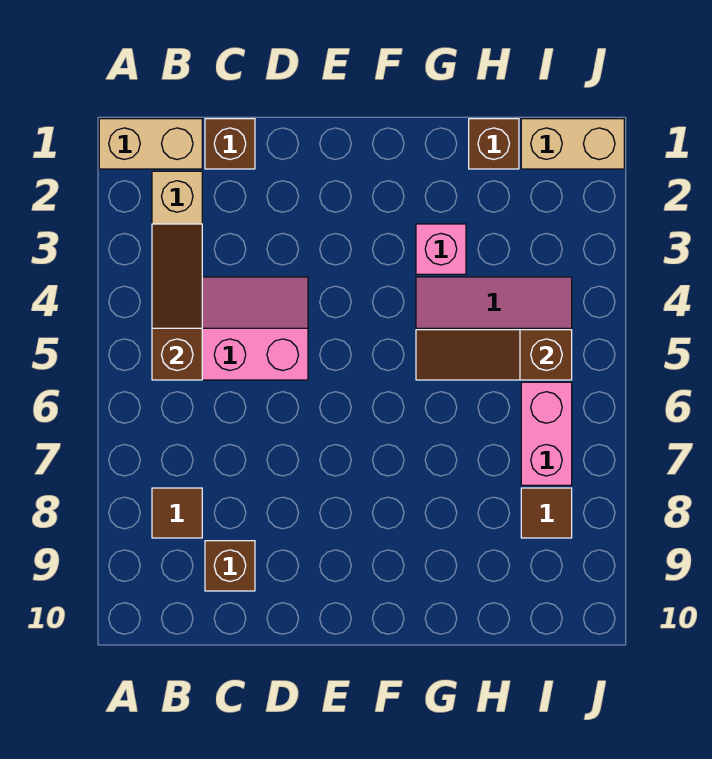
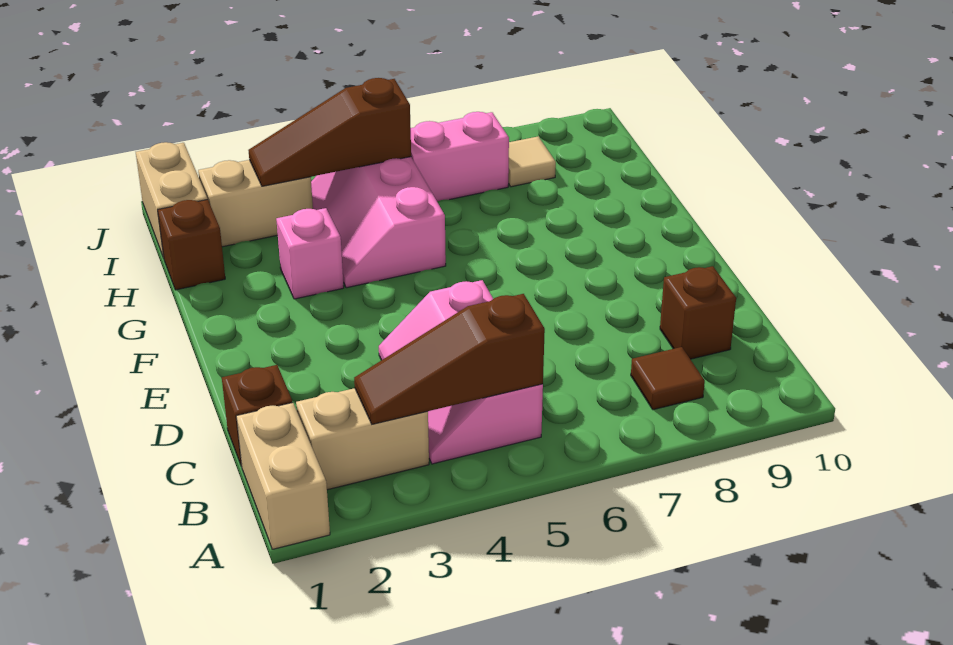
brown 1x3 slope [416,330,572,380] -> brown 1x3 slope turned to [249,78,411,186]
none -> tan 1x2 brick [198,160,313,247]
brown 1x1 tile [521,488,572,538] -> tan 1x1 tile [508,136,556,187]

